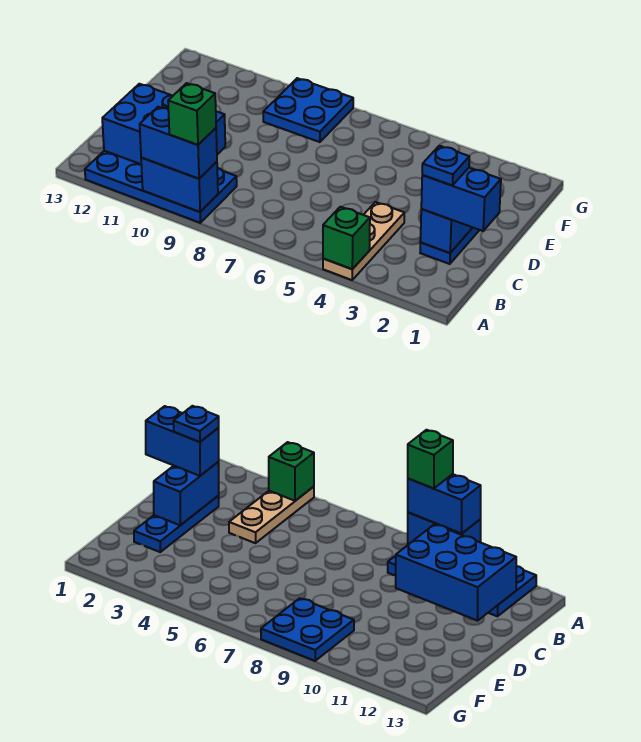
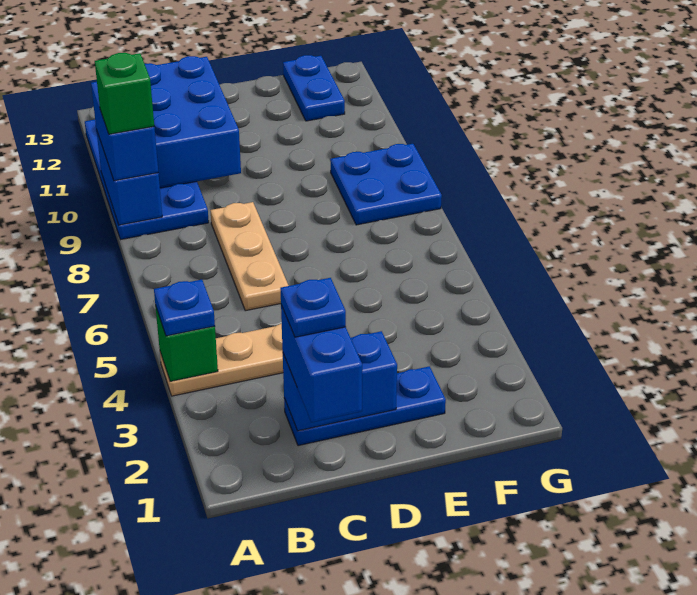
none -> blue 1x1 plate [154,280,215,336]
none -> tan 1x3 plate [210,202,289,311]
none -> blue 1x2 plate [283,55,345,121]

